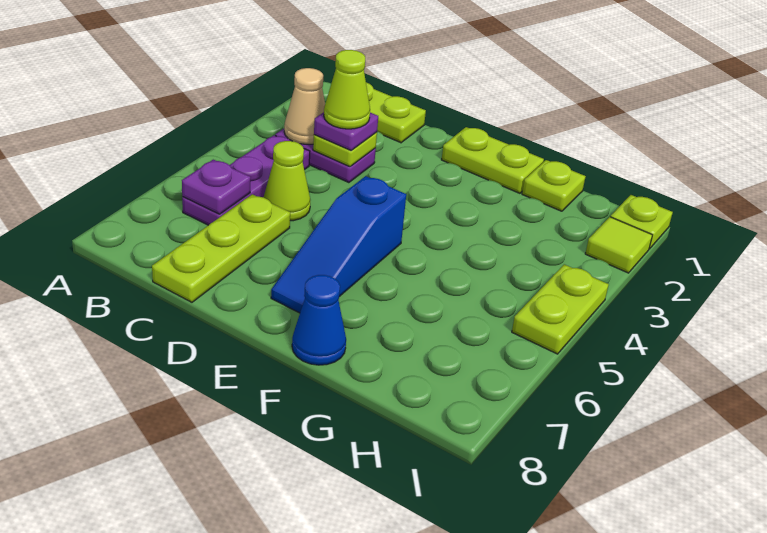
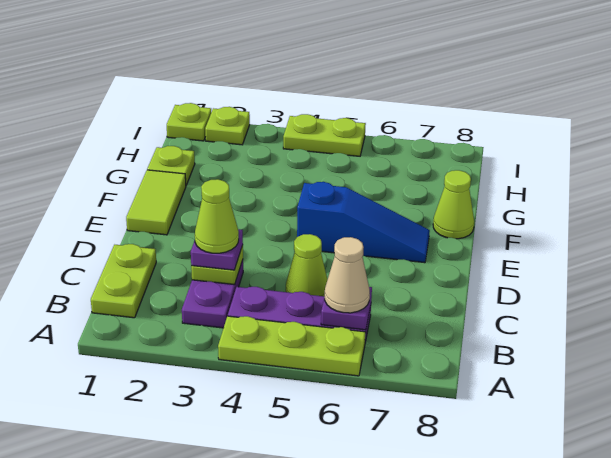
tan 1x1 cone [284,68,325,144] -> tan 1x1 cone moved to [325,237,370,313]
lime 1x3 plate [152,194,290,302] -> lime 1x3 plate moved to [218,316,366,376]
lime 1x2 plate [442,127,544,193] -> lime 1x2 tile [126,170,186,235]
blue 1x1 cone [292,275,346,365] -> lime 1x1 cone [433,170,474,239]
lime 1x1 tile [585,217,652,273] -> lime 1x1 plate [205,107,250,145]

